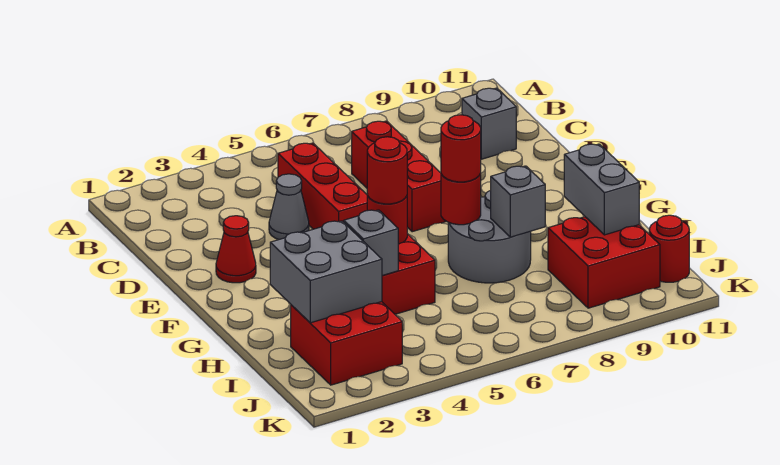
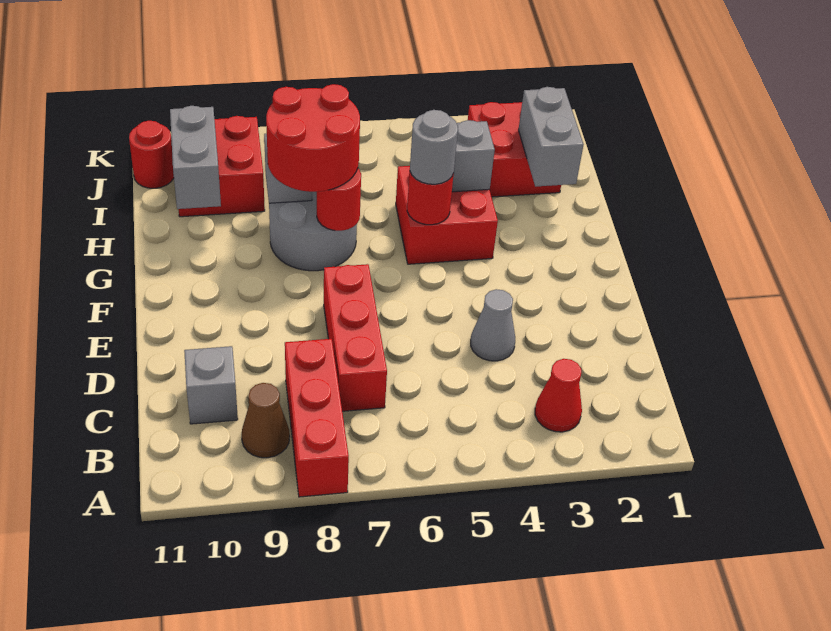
none -> brown 1x1 cone [242,383,290,458]
red 1x3 brick [278,143,367,229] -> red 1x3 brick moved to [285,339,349,497]
red 1x1 cone [216,216,256,283] -> red 1x1 cone moved to [535,359,582,432]
red 1x1 round brick [367,137,407,204] -> grey 1x1 round brick [410,110,458,184]
red 1x1 round brick [441,115,481,182] -> red 2x2 round brick [266,84,360,192]
grey 2x2 brick [270,221,382,323] -> grey 1x2 brick [519,87,584,187]

